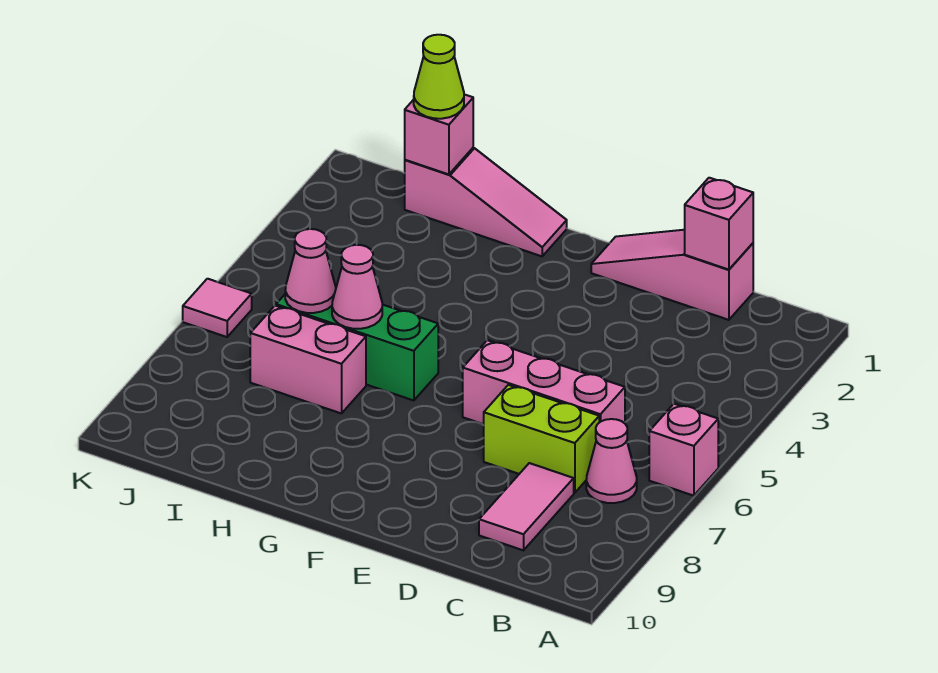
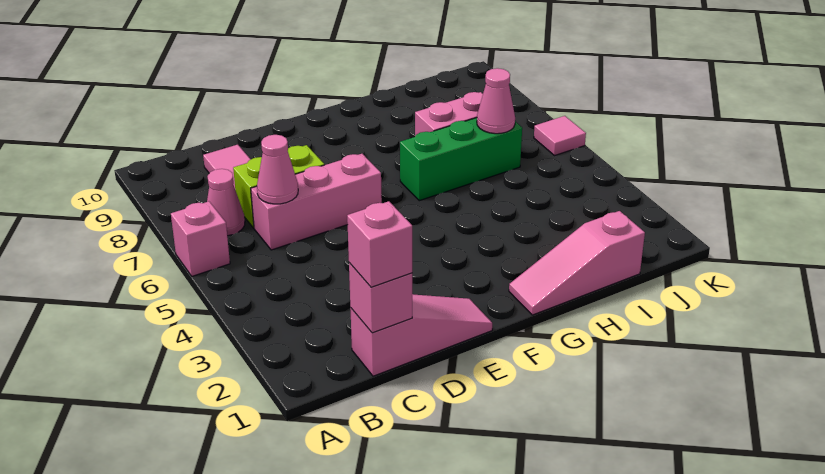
pink 1x1 cone [332,245,382,329] -> pink 1x1 cone moved to [257,135,298,204]
pink 1x1 brick [405,94,473,174] -> pink 1x1 brick moved to [347,201,412,287]
lime 1x1 cone [414,35,464,119] -> none

